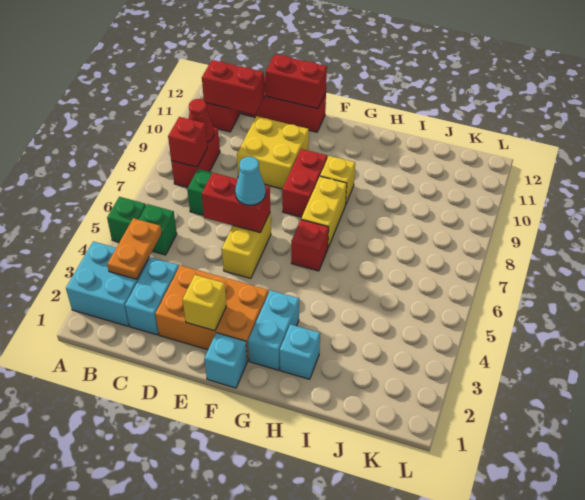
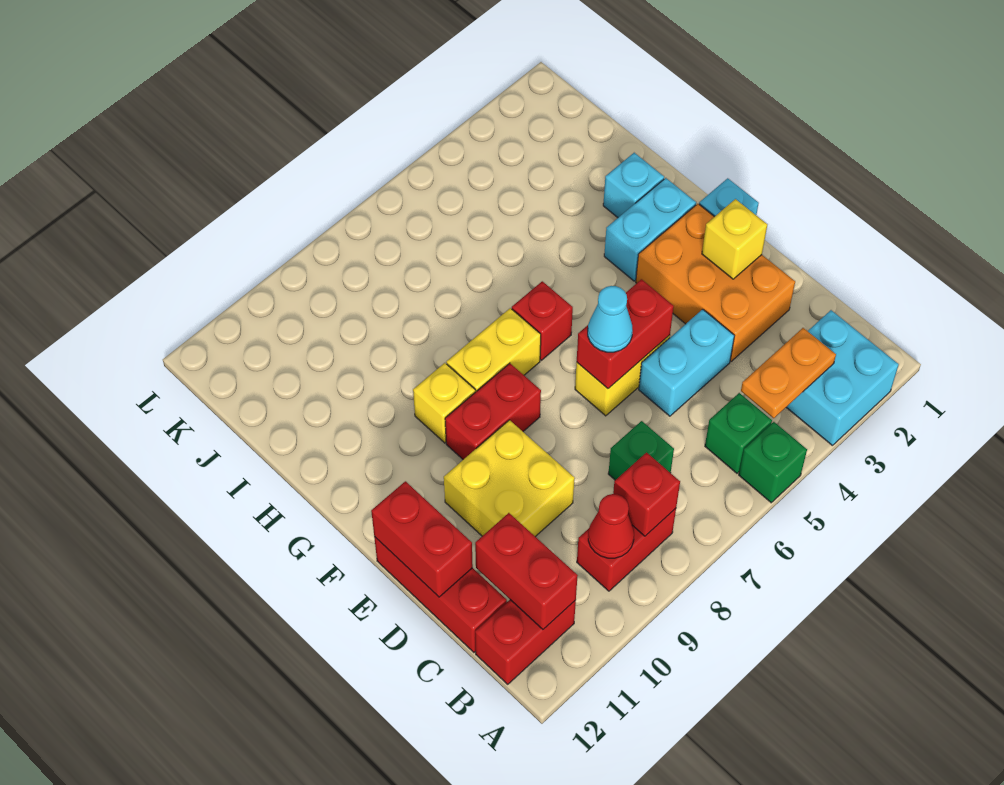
cyan 1x2 brick [125,257,179,335] -> cyan 1x2 brick moved to [639,309,734,416]
red 1x2 brick [202,173,270,233] -> red 1x2 brick turned to [577,279,674,389]

